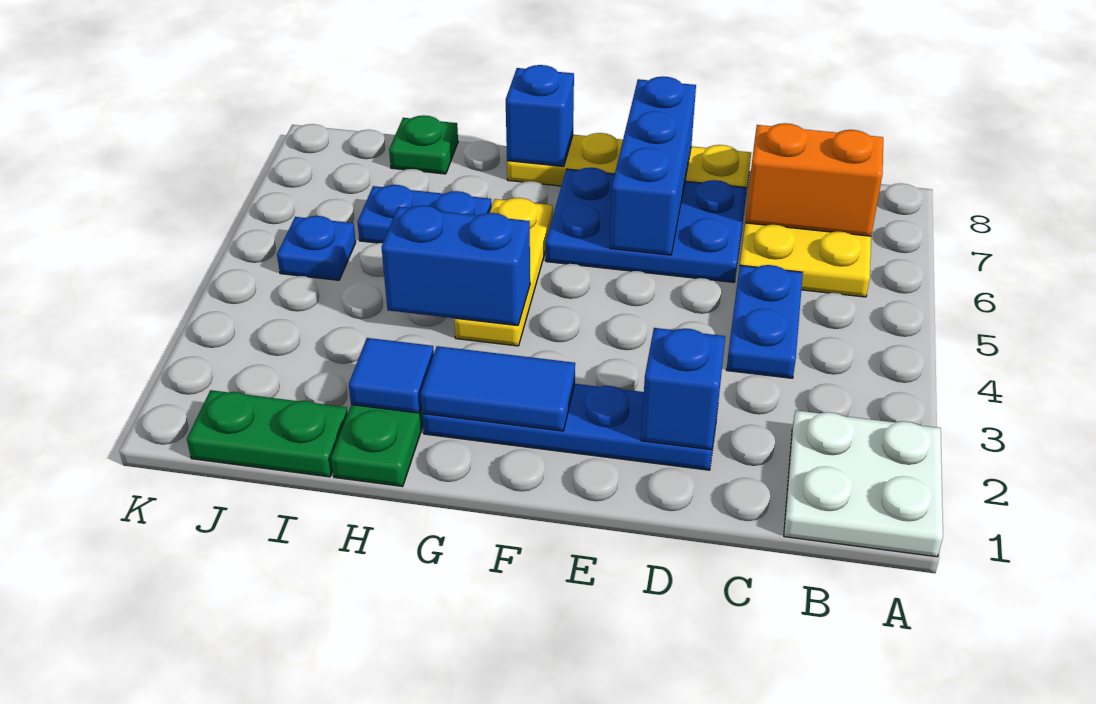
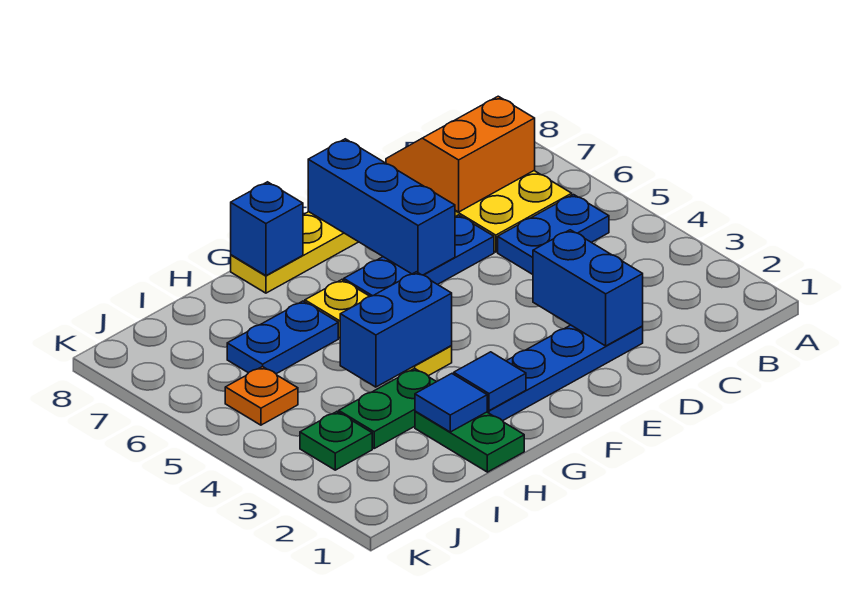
white 2x2 plate [784,410,943,557] -> none
blue 1x2 plate [727,265,803,378] -> blue 1x2 plate turned to [498,195,609,274]
blue 1x1 brick [641,328,725,450] -> blue 1x2 brick [533,230,643,346]
blue 2x3 plate [546,168,747,282] -> blue 1x3 plate [344,215,494,296]
blue 1x2 tile [421,346,575,431] -> blue 1x1 tile [454,352,526,411]
green 1x2 plate [187,390,348,477] -> green 1x2 plate moved to [339,368,436,448]
green 1x1 plate [389,115,458,174] -> green 1x1 plate moved to [300,412,372,470]
blue 1x1 plate [277,216,356,280] -> orange 1x1 plate [225,366,298,425]

